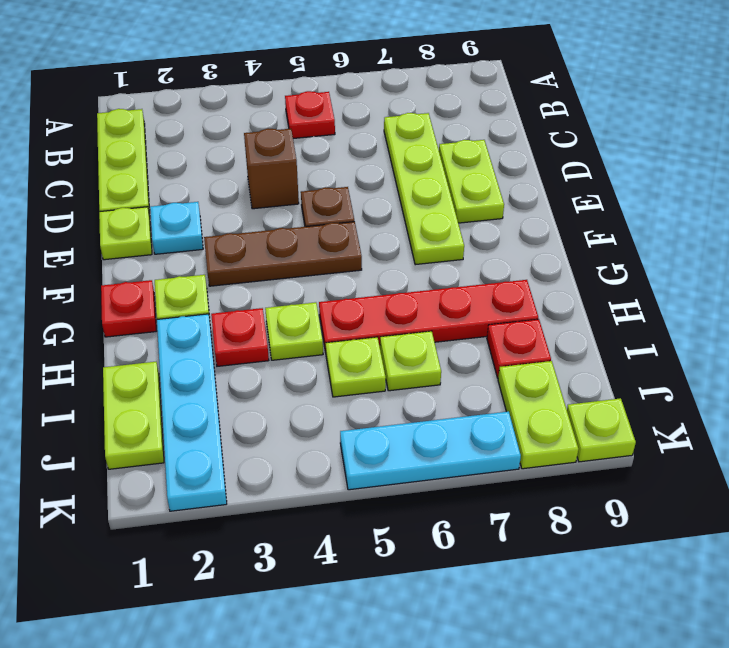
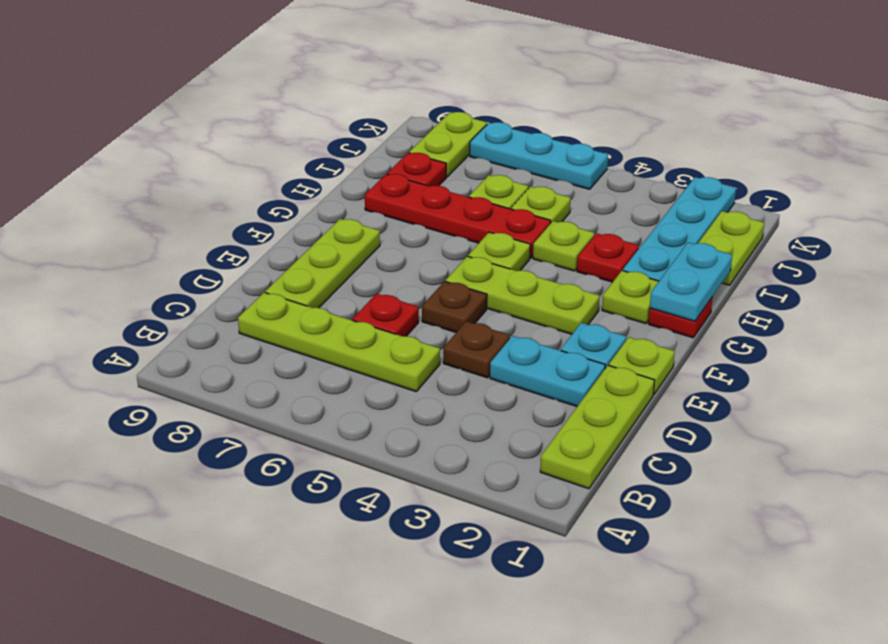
red 1x1 plate [285,91,335,138] -> red 1x1 plate moved to [352,294,419,336]
lime 1x4 plate [384,113,464,265] -> lime 1x4 plate turned to [238,293,440,391]
none -> cyan 1x2 plate [490,336,605,406]
brown 1x1 brick [244,128,299,209] -> brown 1x1 plate [443,321,510,378]
lime 1x2 plate [439,140,504,223] -> lime 1x3 plate [265,219,380,308]
brown 1x3 plate [204,222,362,286] -> lime 1x3 plate [445,256,600,334]
none -> cyan 1x2 plate [650,242,732,321]
lime 1x1 plate [567,398,636,462] -> lime 1x1 plate moved to [468,232,530,271]

